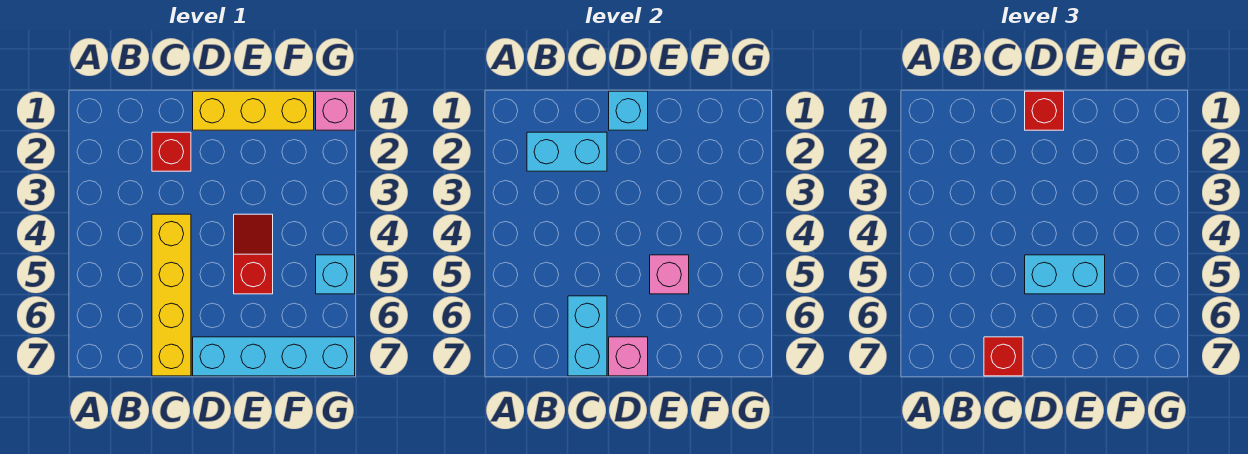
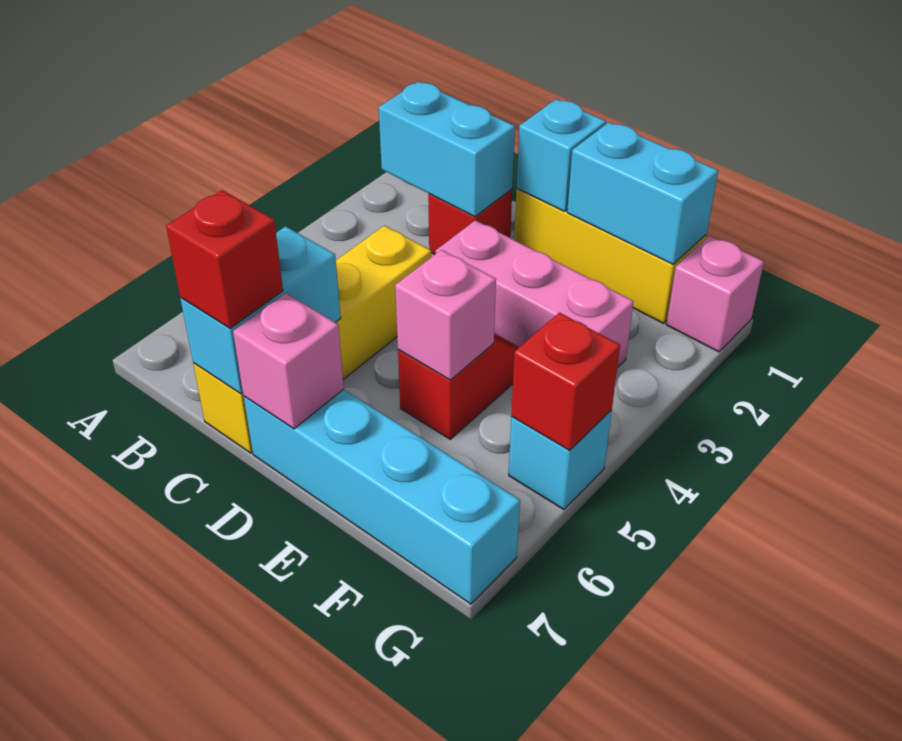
red 1x1 brick [1025,91,1064,130] -> red 1x1 brick moved to [511,313,620,450]
none -> pink 1x3 brick [436,220,634,368]
cyan 1x2 brick [1025,255,1105,294] -> cyan 1x2 brick moved to [567,122,718,264]

